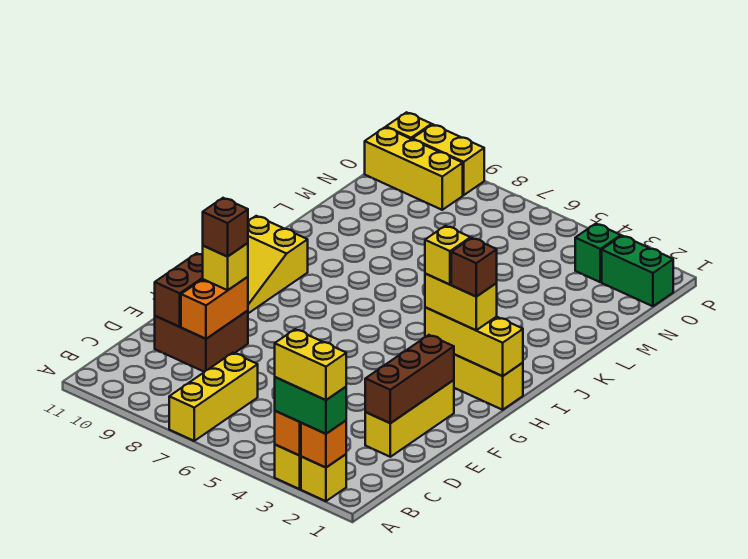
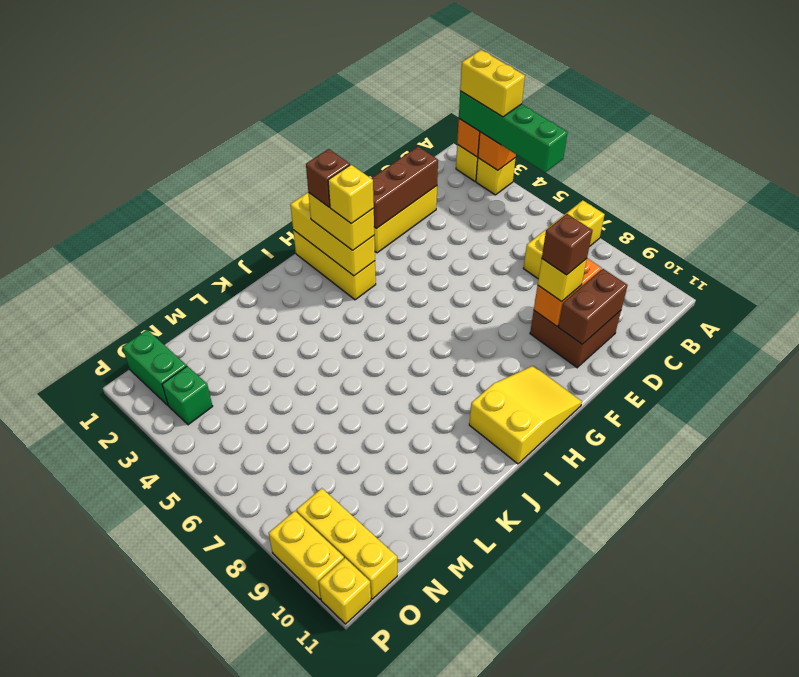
green 1x2 brick [275,377,346,434] -> green 1x4 brick [459,91,568,172]

